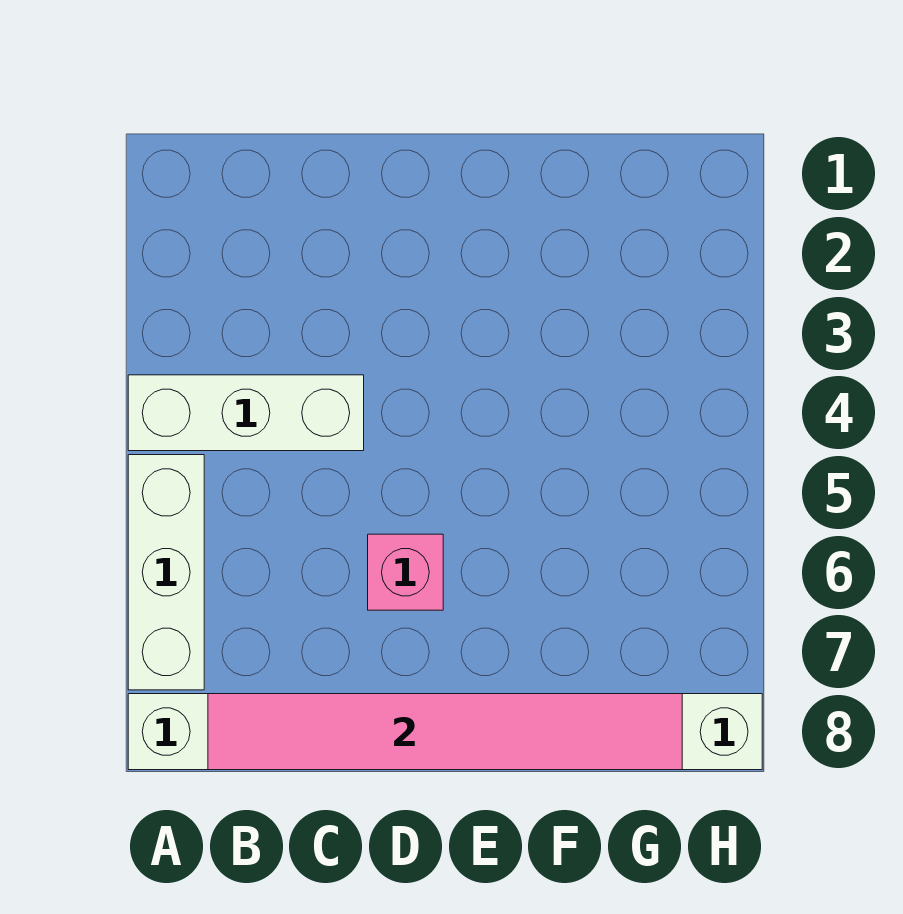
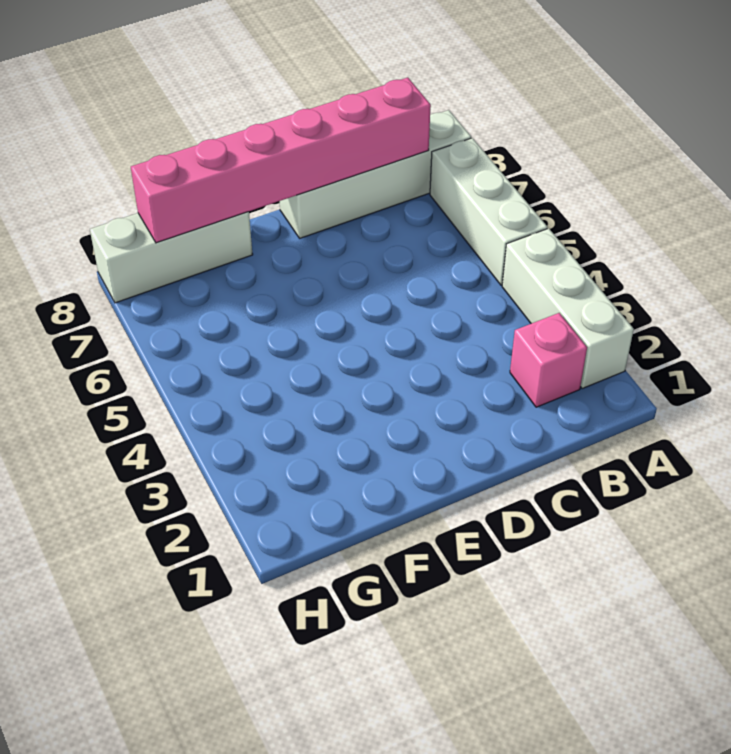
white 1x3 brick [128,375,364,451] -> white 1x3 brick turned to [502,228,634,389]
pink 1x6 tile [208,694,682,770] -> pink 1x6 brick [131,78,431,243]
pink 1x1 brick [368,534,443,610] -> pink 1x1 brick moved to [510,313,587,407]

